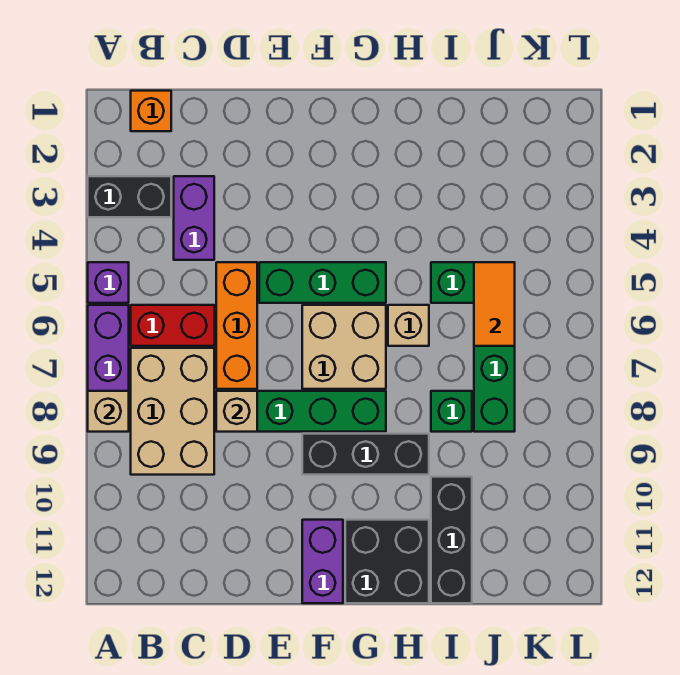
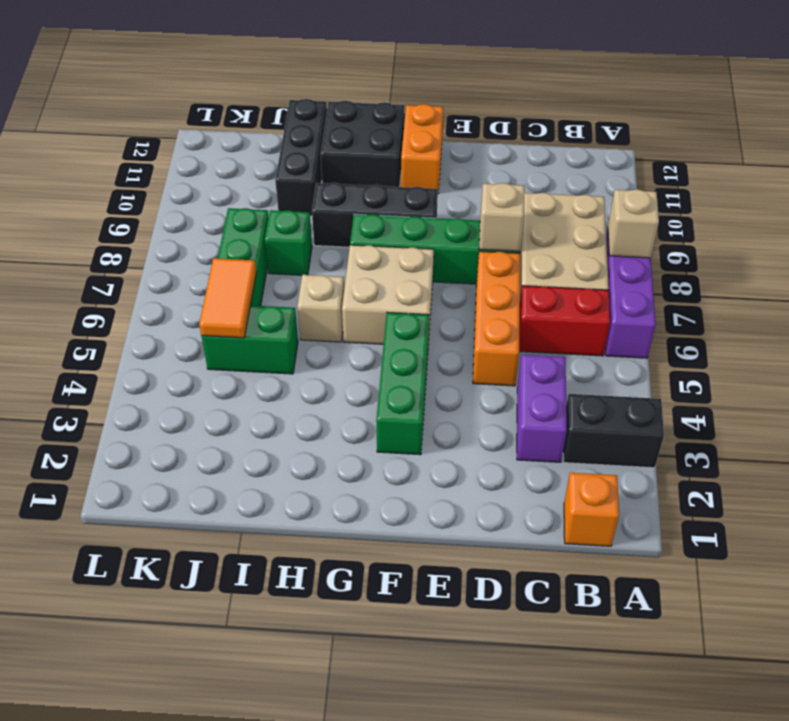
purple 1x1 brick [88,262,129,303] -> none
green 1x3 brick [259,262,386,303] -> green 1x3 brick turned to [376,312,429,455]
purple 1x2 brick [302,520,343,603] -> orange 1x2 brick [401,104,443,194]

